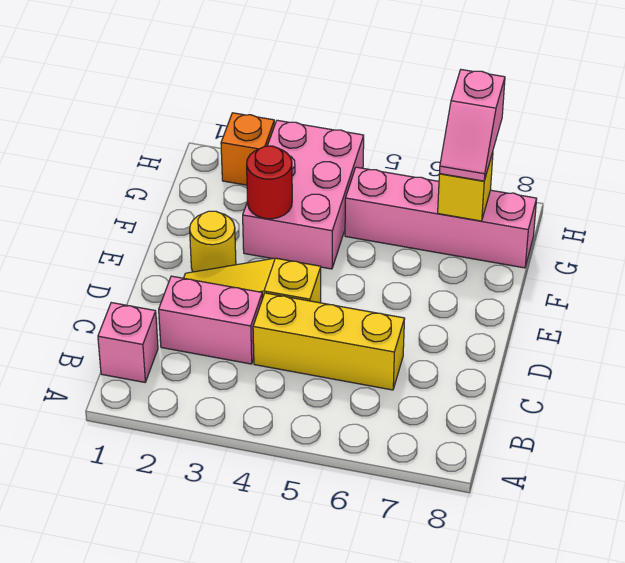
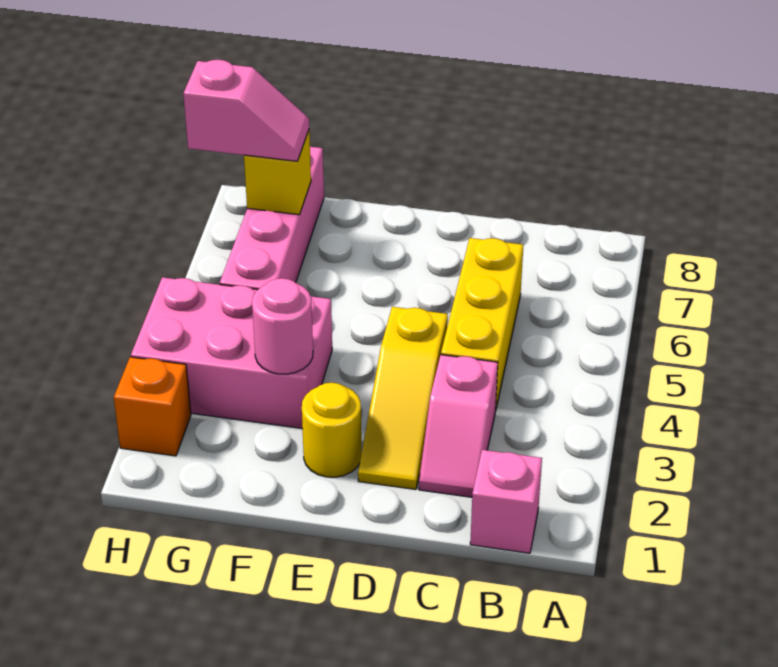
pink 1x2 brick [159,276,262,364] -> pink 1x2 slope [419,355,498,497]
red 1x1 round brick [247,146,292,219] -> pink 1x1 round brick [252,278,313,374]

